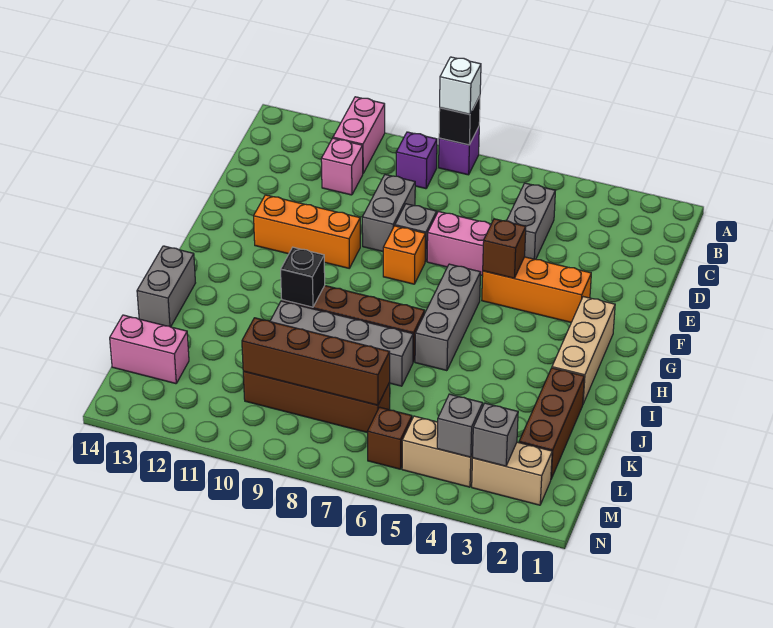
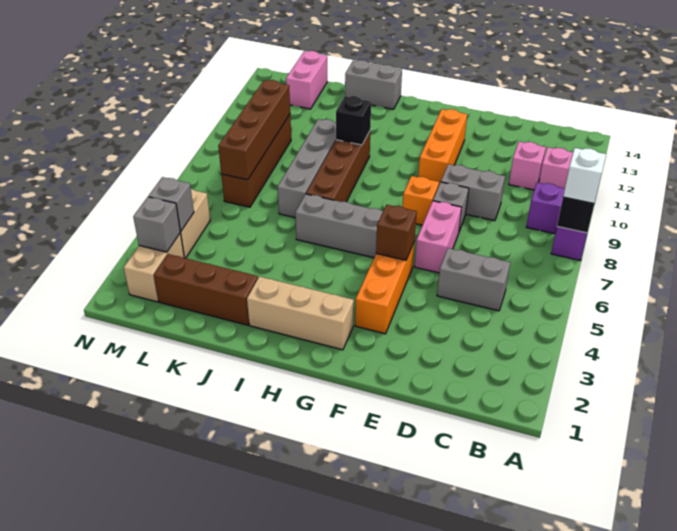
brown 1x1 brick [367,407,412,469] -> none

